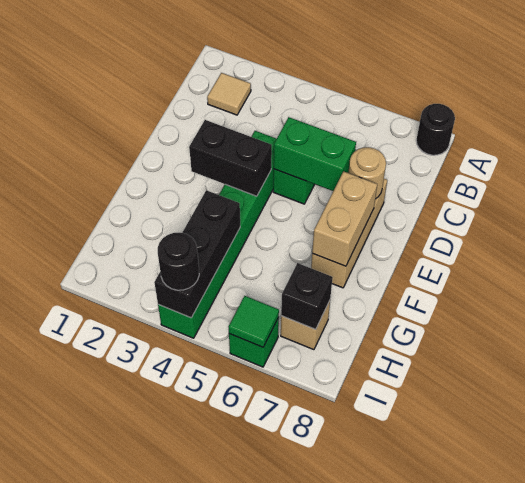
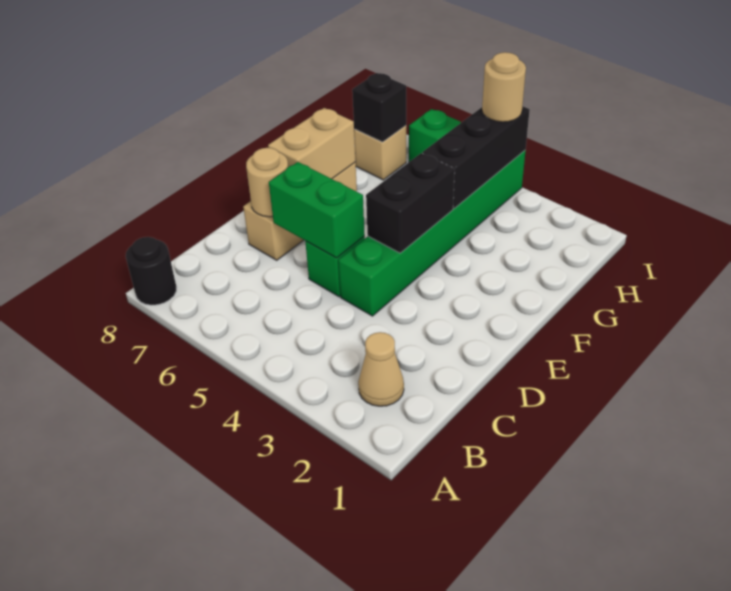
tan 1x1 tile [207,73,251,115] -> tan 1x1 cone [358,332,404,406]
black 1x2 brick [189,120,272,196] -> black 1x2 brick turned to [366,153,455,253]
black 1x1 round brick [158,233,199,290] -> tan 1x1 round brick [482,52,526,122]
green 1x1 tile [229,296,279,347] -> none

